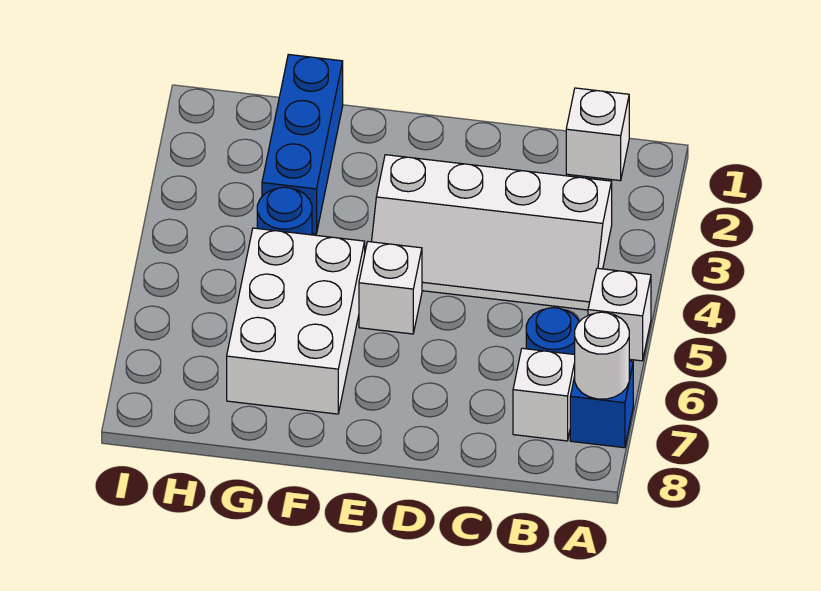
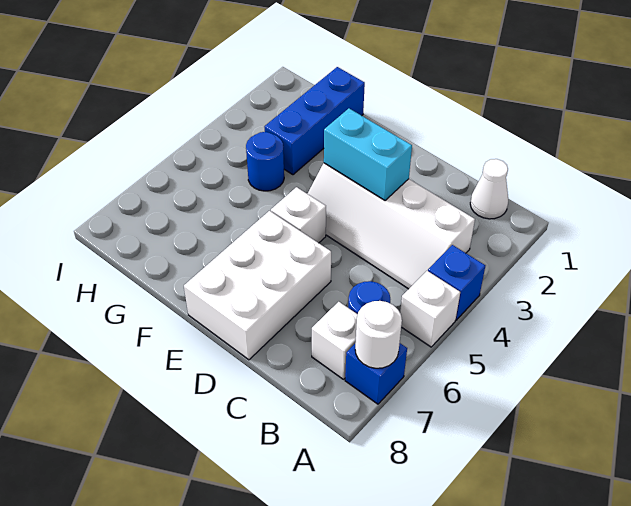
none -> blue 1x1 brick [428,245,485,320]
white 1x1 brick [566,88,629,181] -> white 1x1 cone [470,159,508,219]
none -> cyan 1x2 brick [324,108,412,200]
white 2x3 brick [227,228,365,414] -> white 2x3 brick moved to [184,211,331,360]

